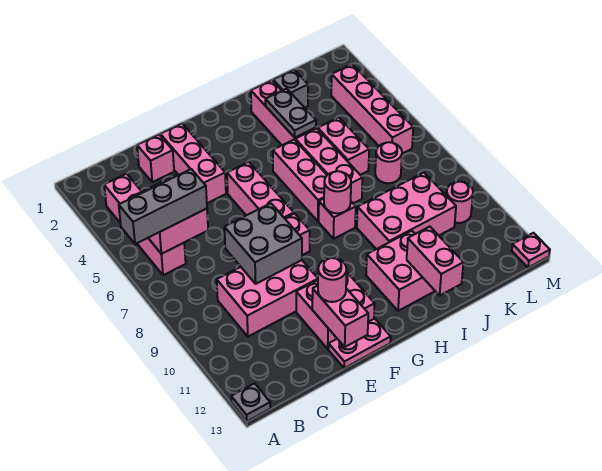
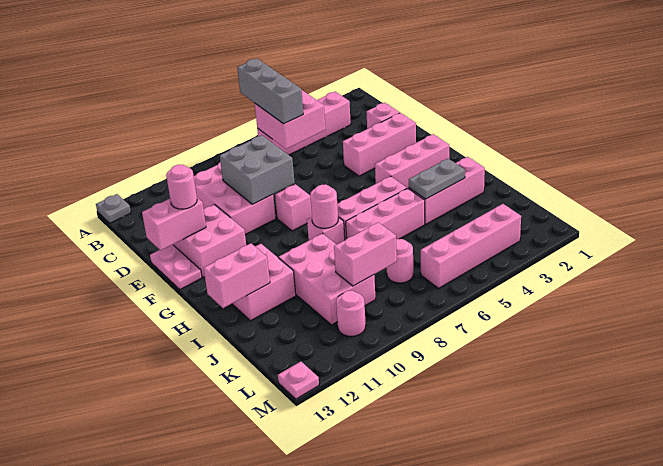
pink 1x3 brick [227,162,294,218] -> pink 1x3 brick moved to [375,134,449,189]
grey 1x1 brick [273,70,308,108] -> none
pink 1x2 brick [318,117,369,175] -> pink 1x2 brick moved to [334,222,397,286]

